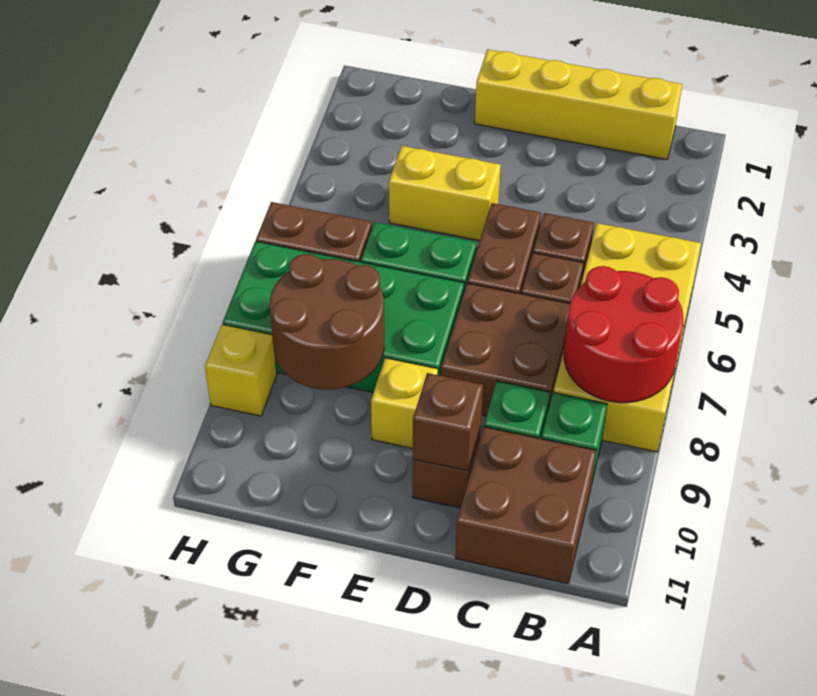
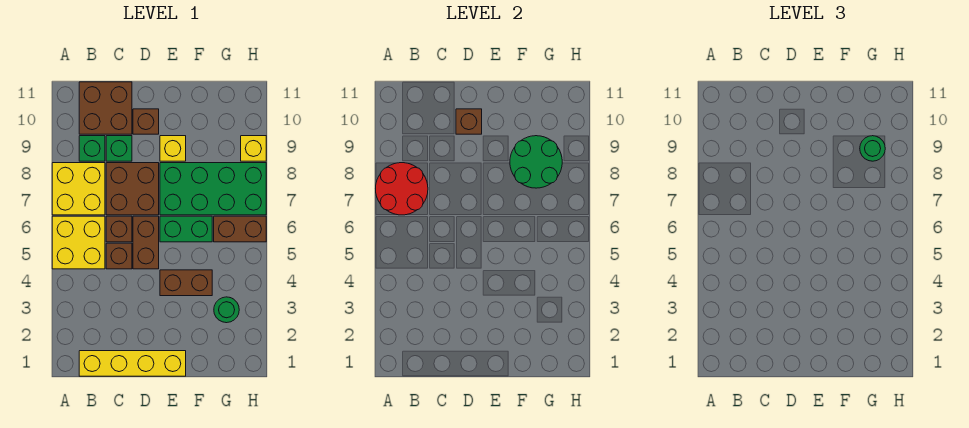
yellow 1x2 brick [389,146,501,240] -> brown 1x2 brick [160,270,212,296]
brown 2x2 round brick [269,254,384,390] -> green 2x2 round brick [510,136,562,188]
none -> green 1x1 round brick [214,297,239,323]
none -> green 1x1 round brick [860,136,885,161]

